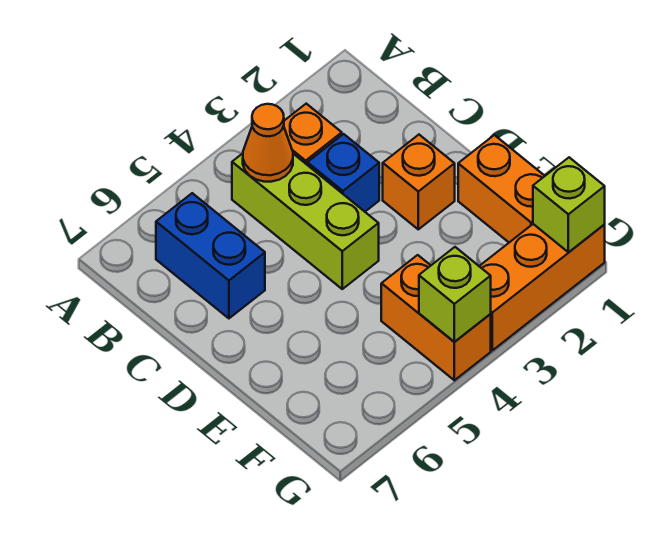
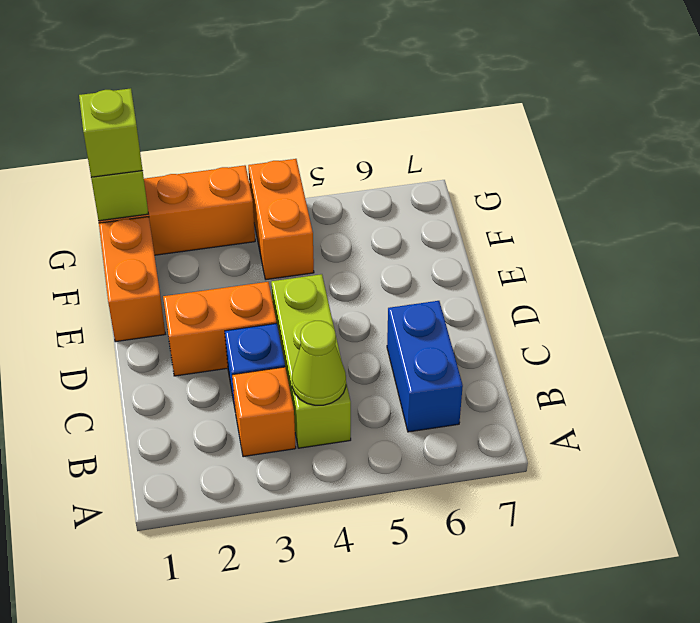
orange 1x1 cone [243,104,293,182] -> lime 1x1 cone [292,321,346,405]
orange 1x1 brick [383,135,455,229] -> orange 1x2 brick [163,282,277,376]
lime 1x1 brick [419,247,491,342] -> lime 1x1 brick moved to [79,88,143,177]

